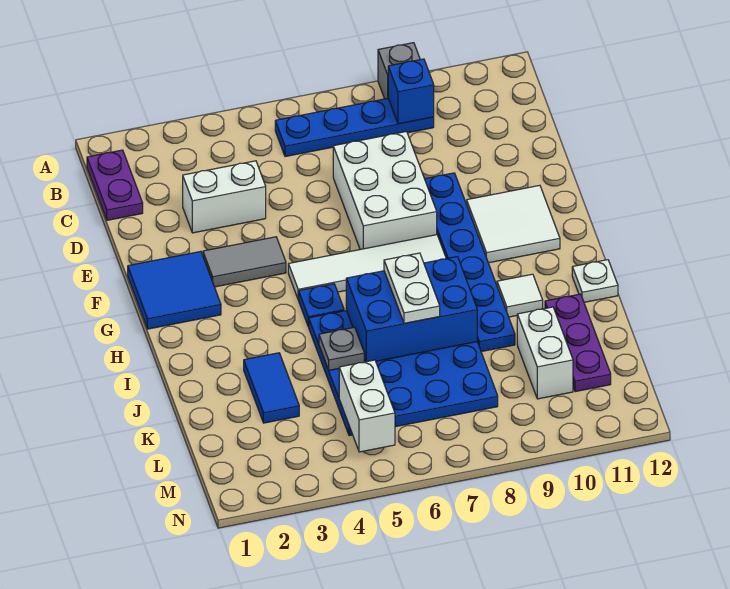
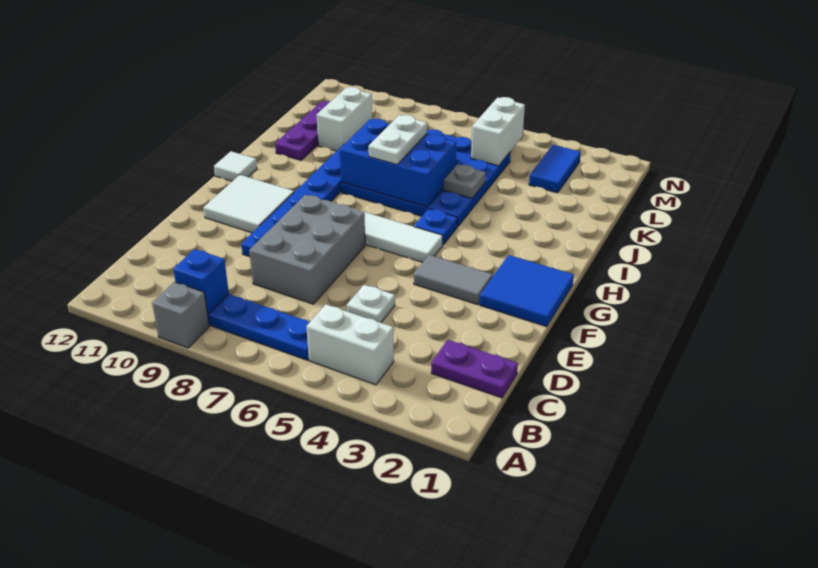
purple 1x2 plate [87,150,143,220] -> purple 1x2 plate turned to [431,340,518,398]
white 1x2 brick [183,161,266,233] -> white 1x2 brick moved to [306,304,394,385]
white 2x3 brick [333,132,437,249] -> grey 2x3 brick [249,195,365,304]
white 1x1 tile [497,274,543,317] -> white 1x1 tile moved to [214,151,257,181]
white 1x1 plate [572,260,618,302] -> white 1x1 plate moved to [347,285,395,323]
blue 1x2 tile [244,353,299,423] -> blue 1x2 tile moved to [529,145,581,193]

